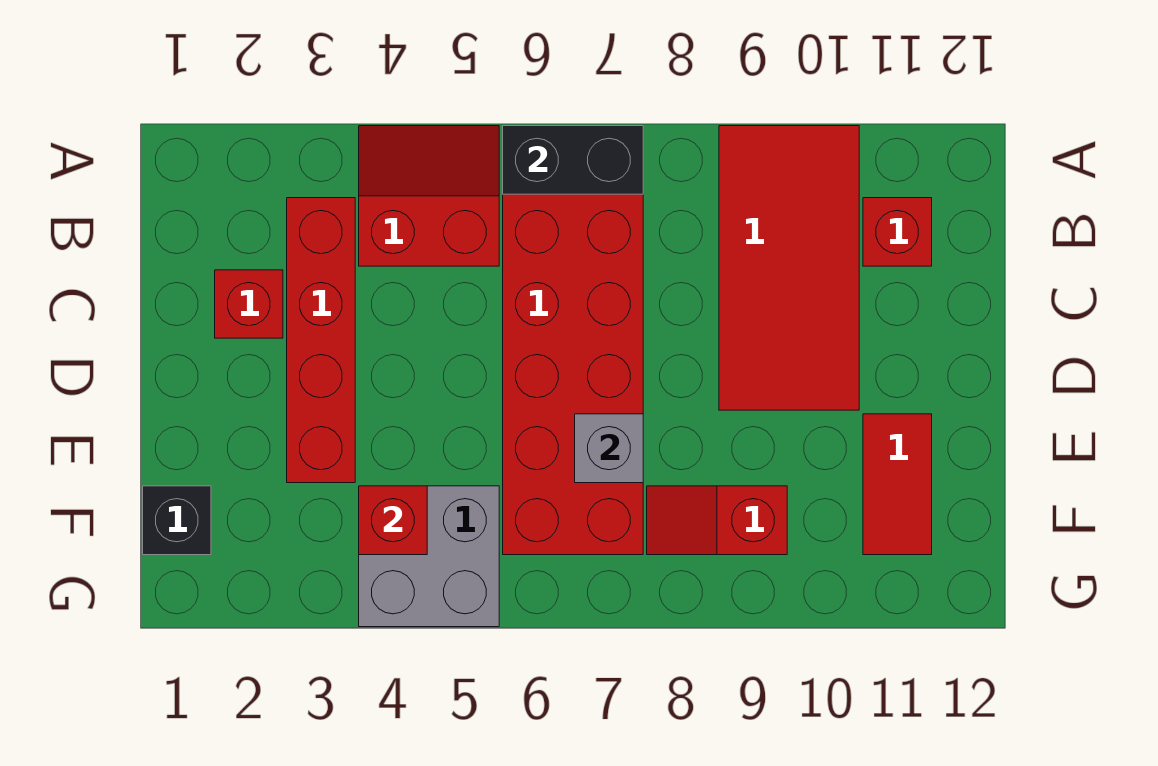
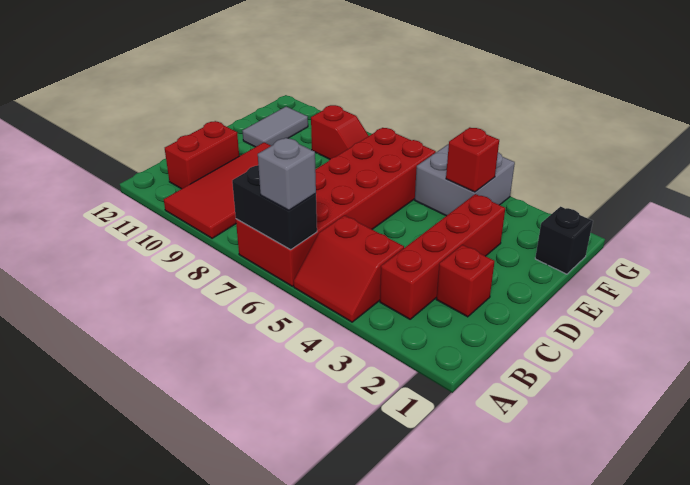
red 1x1 brick [863,198,932,266] -> red 1x2 brick [165,121,239,189]
grey 1x1 brick [575,414,643,483] -> grey 1x1 brick moved to [258,138,316,210]
red 1x2 tile [863,414,932,555] -> grey 1x2 tile [242,107,308,147]

